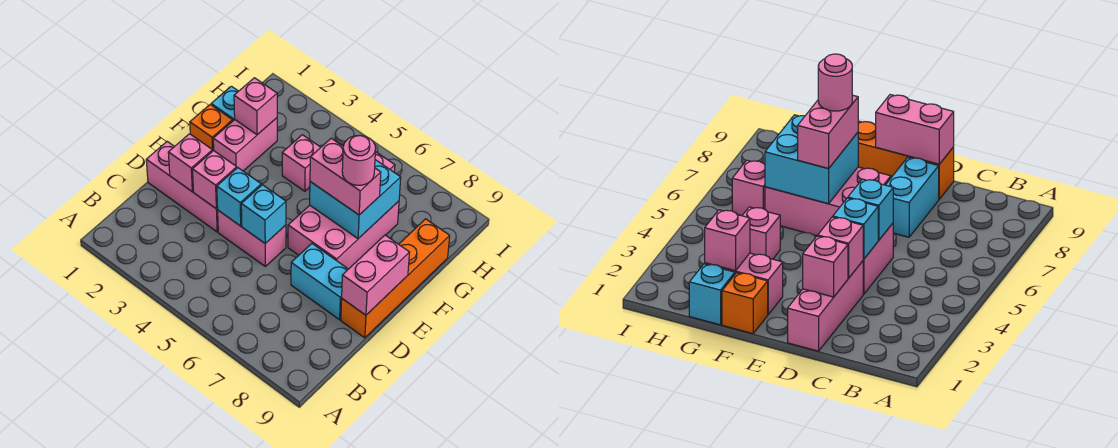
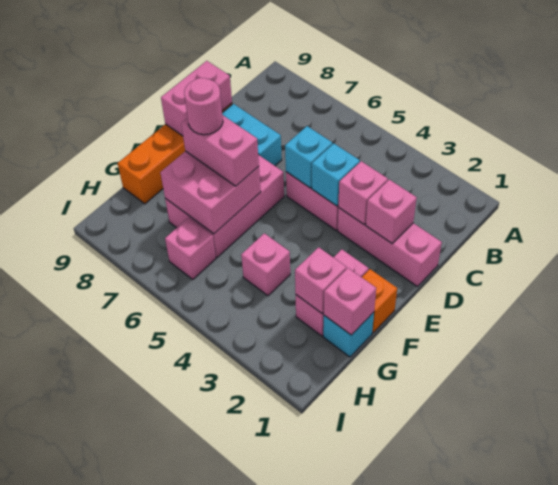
cyan 2x2 brick [310,160,401,239] -> pink 2x2 brick [160,151,261,234]
none -> pink 1x1 brick [324,268,376,335]

